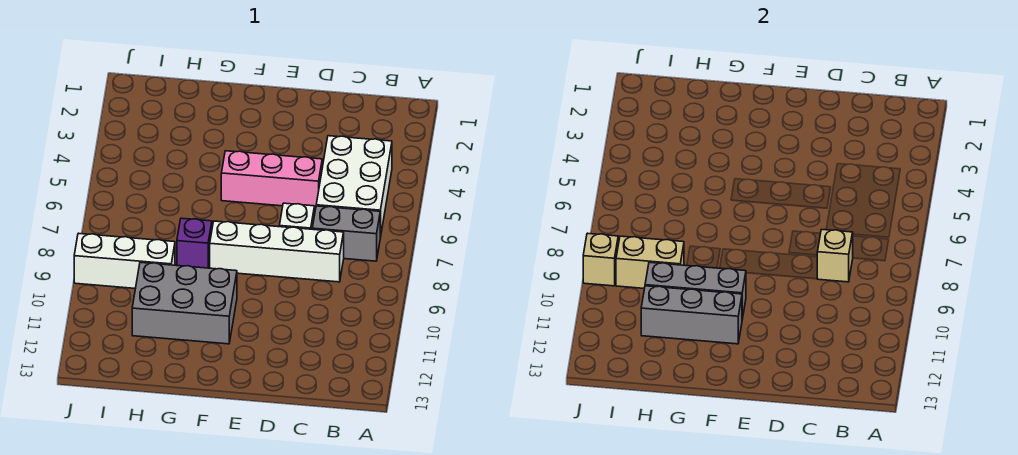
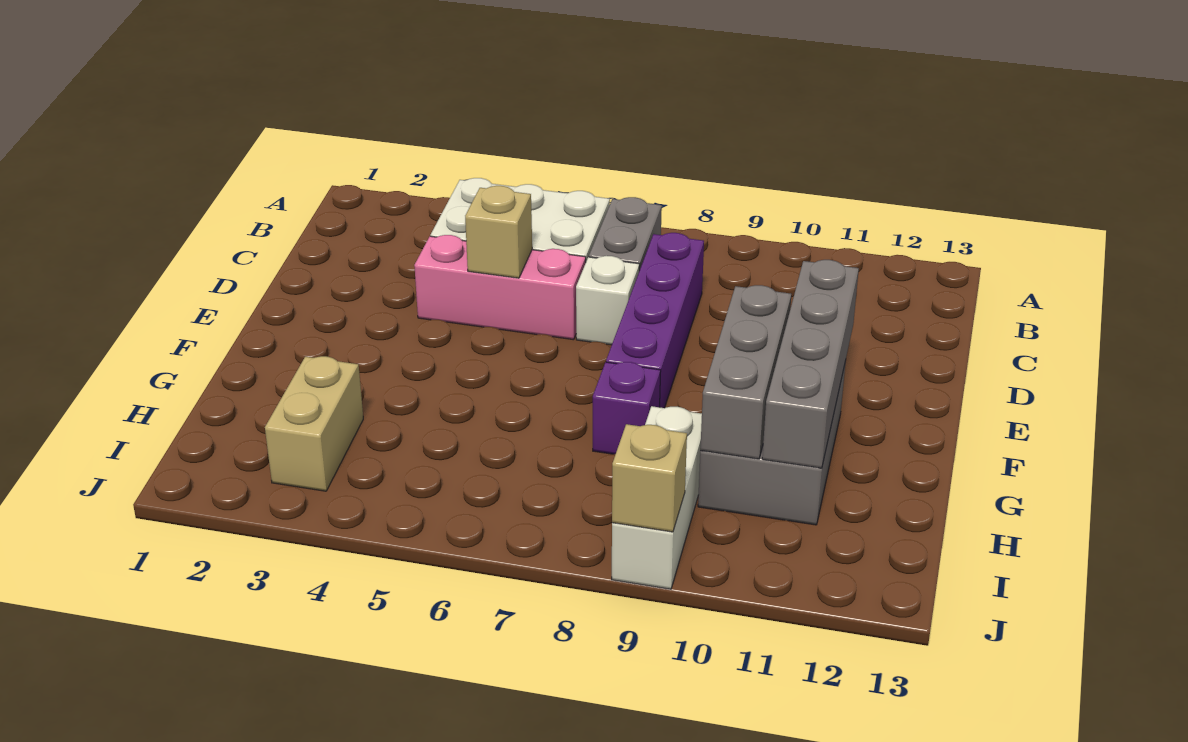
white 1x4 brick [210,221,344,282] -> purple 1x4 brick [606,233,704,408]
tan 1x1 brick [817,229,853,282] -> tan 1x1 brick moved to [465,186,532,278]
pink 1x3 brick [221,151,322,209] -> pink 1x3 brick turned to [414,235,586,340]
grey 1x3 brick [641,286,742,344] -> grey 1x4 brick [762,260,859,468]
tan 1x2 brick [616,236,684,289] -> tan 1x2 brick moved to [265,356,363,491]

